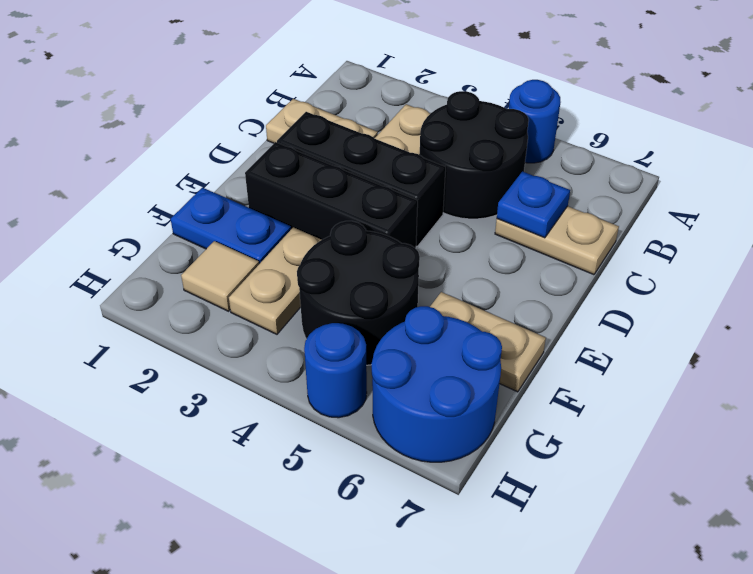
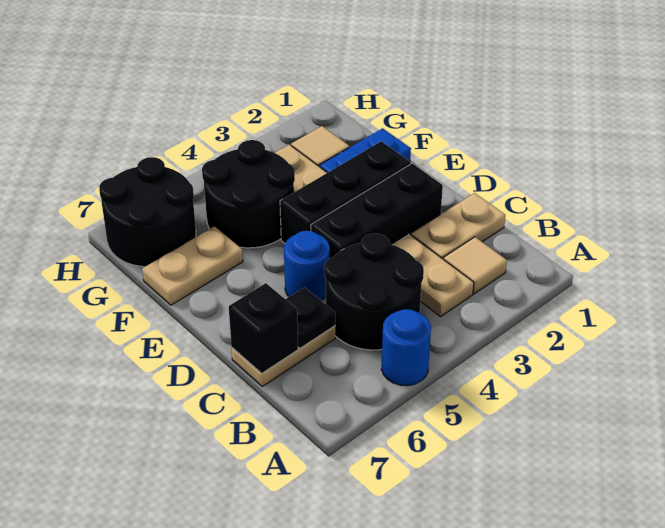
none -> tan 1x1 tile [443,237,507,294]
blue 1x1 plate [497,171,570,238] -> black 1x1 plate [286,287,335,348]
none -> black 1x1 brick [229,283,298,373]
blue 2x2 round brick [371,306,502,462] -> black 2x2 round brick [99,157,196,267]
blue 1x1 round brick [304,323,367,418] -> blue 1x1 round brick moved to [284,231,330,301]

